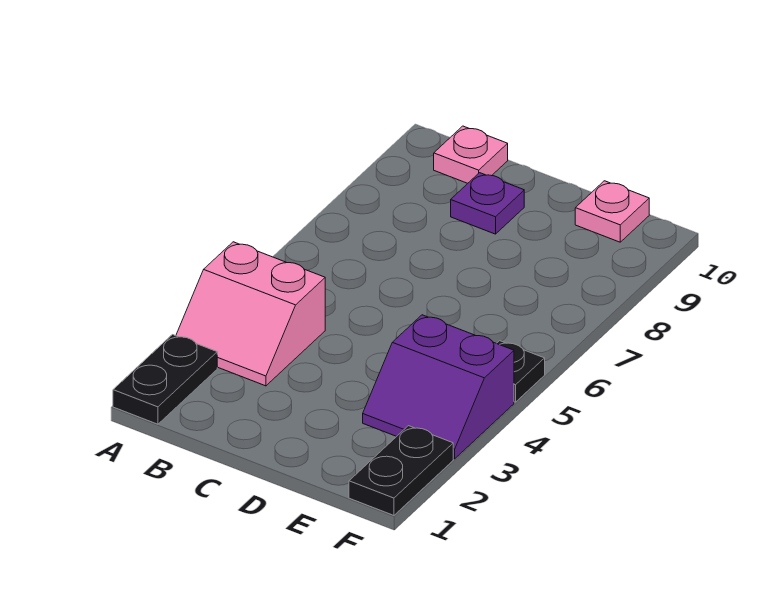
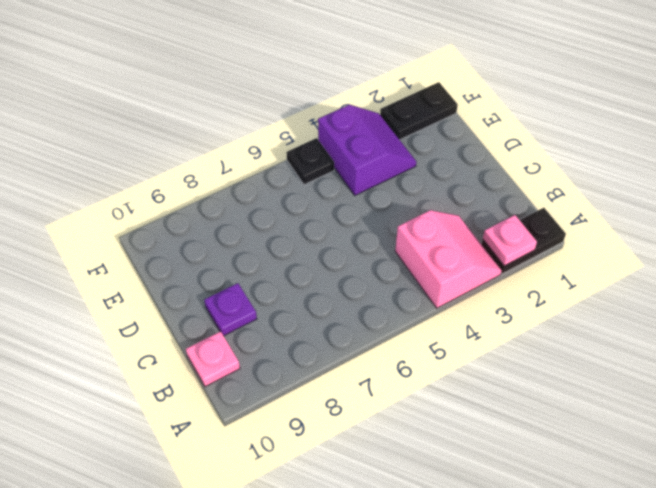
pink 1x1 plate [575,181,649,242] -> pink 1x1 plate moved to [483,215,537,266]

